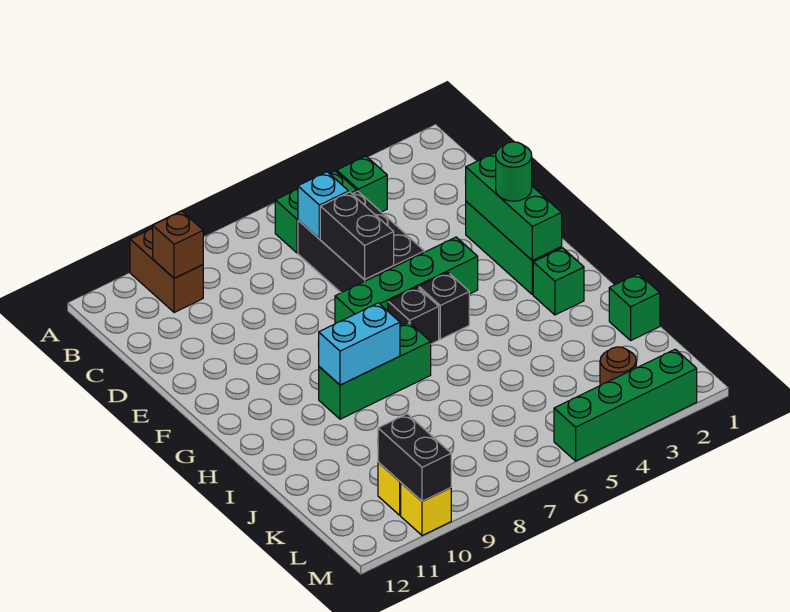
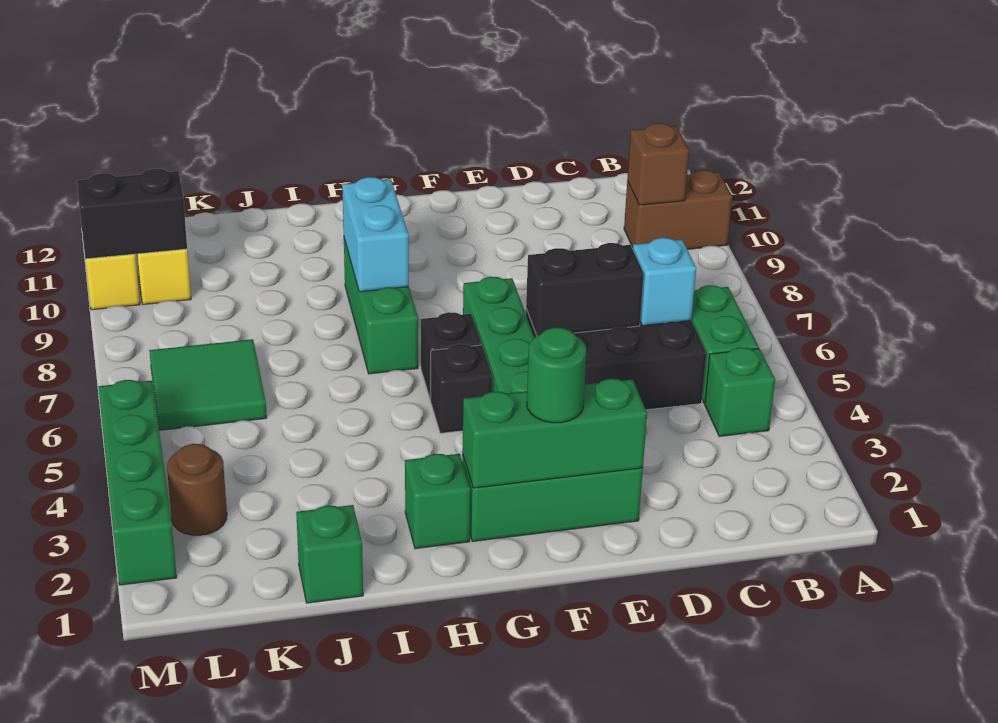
none -> green 2x2 tile [149,339,267,430]

